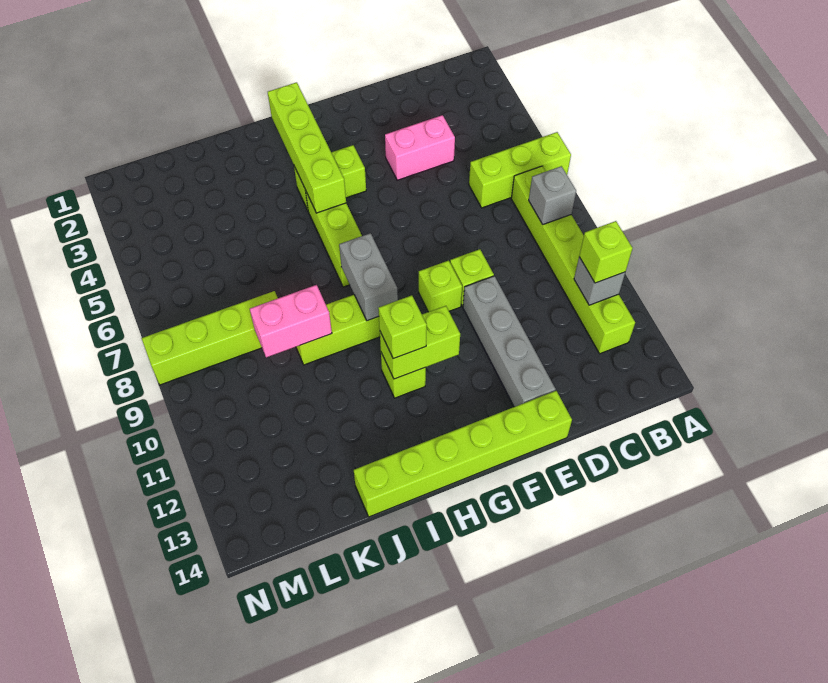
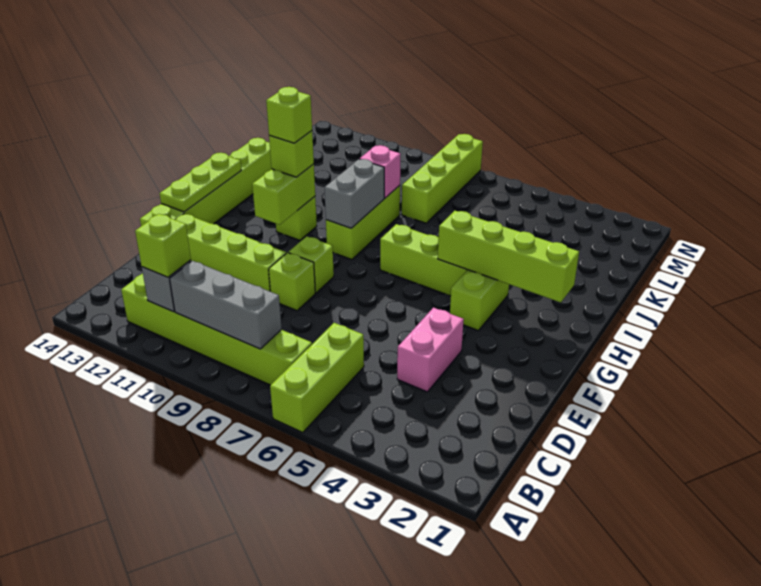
grey 1x1 brick [529,166,576,224] -> grey 1x3 brick [170,261,282,349]
grey 1x4 brick [463,276,556,407] -> lime 1x4 brick [176,214,286,292]
none -> lime 1x3 plate [160,153,241,212]
grey 1x2 brick [339,233,398,321] -> grey 1x2 brick turned to [324,159,384,228]
none -> lime 1x1 brick [266,87,312,143]
pink 1x2 brick [250,285,332,357] -> pink 1x1 brick [360,145,400,198]

